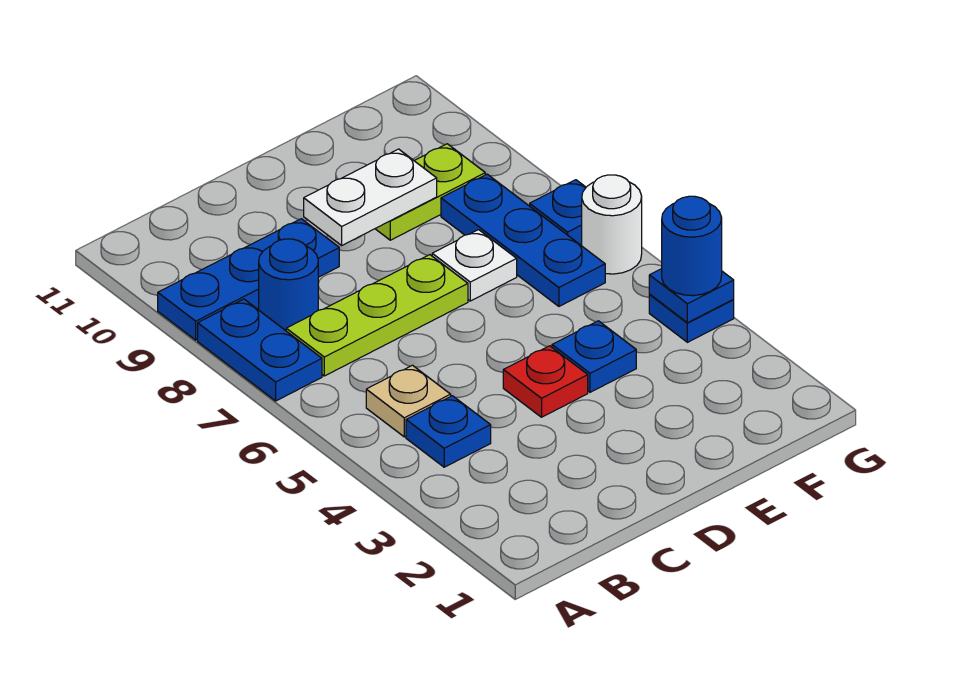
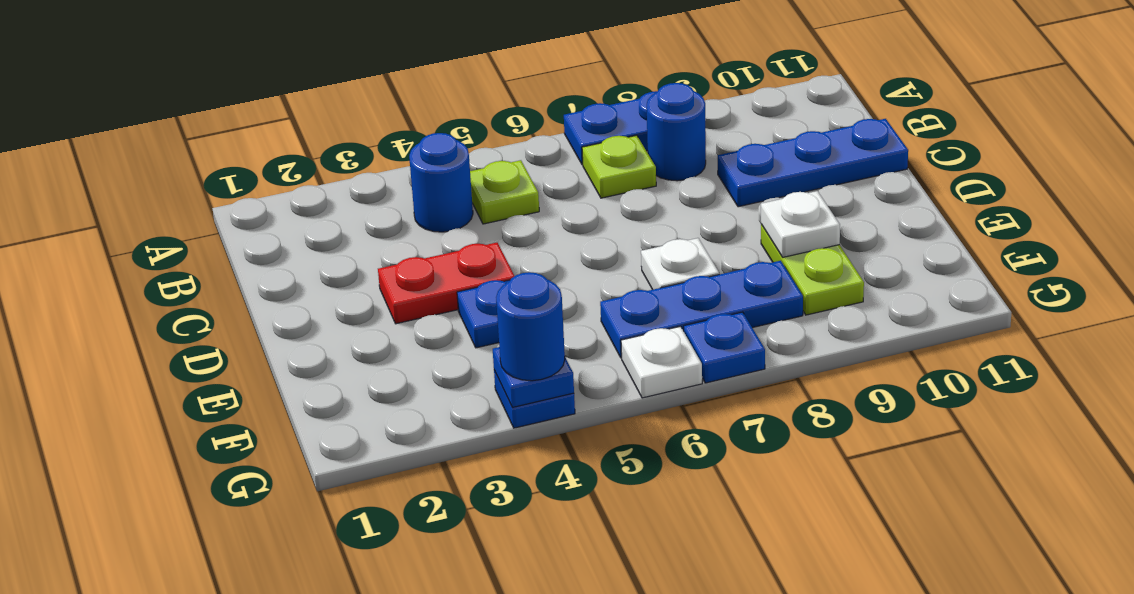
blue 1x3 plate [158,219,339,340] -> blue 1x3 plate turned to [718,119,908,207]
blue 1x1 plate [406,396,491,467] -> blue 1x1 round brick [409,133,473,232]
tan 1x1 plate [366,365,451,437] -> lime 1x1 plate [470,160,539,224]
lime 1x3 plate [286,255,468,376] -> lime 1x1 plate [582,135,656,198]
red 1x1 plate [503,346,588,417] -> red 1x2 plate [378,243,514,324]
white 1x2 plate [304,149,437,245] -> white 1x1 plate [761,191,840,257]
white 1x1 round brick [582,175,642,274] -> white 1x1 plate [621,326,702,398]

